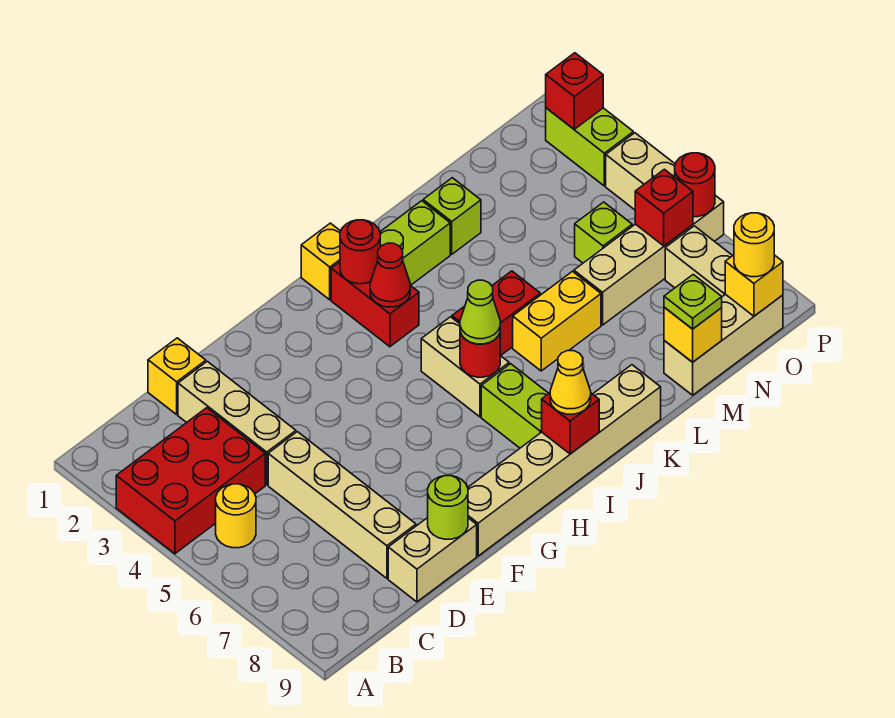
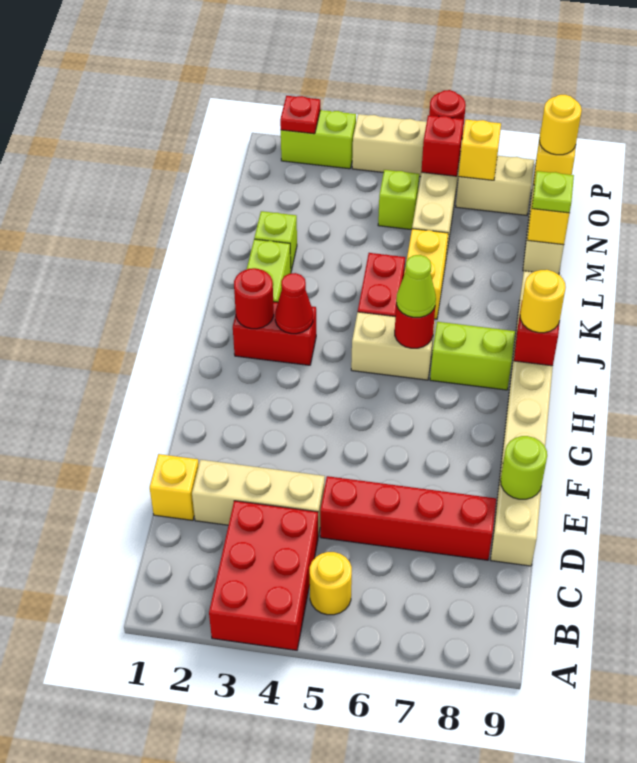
tan 1x4 brick [268,432,416,578] -> red 1x4 brick [320,476,496,560]
yellow 1x1 brick [301,223,341,300] -> yellow 1x1 brick moved to [459,120,501,180]
yellow 1x1 cone [550,351,591,414] -> yellow 1x1 round brick [520,270,566,333]
red 1x1 brick [546,53,603,129] -> red 1x1 plate [280,96,320,134]

